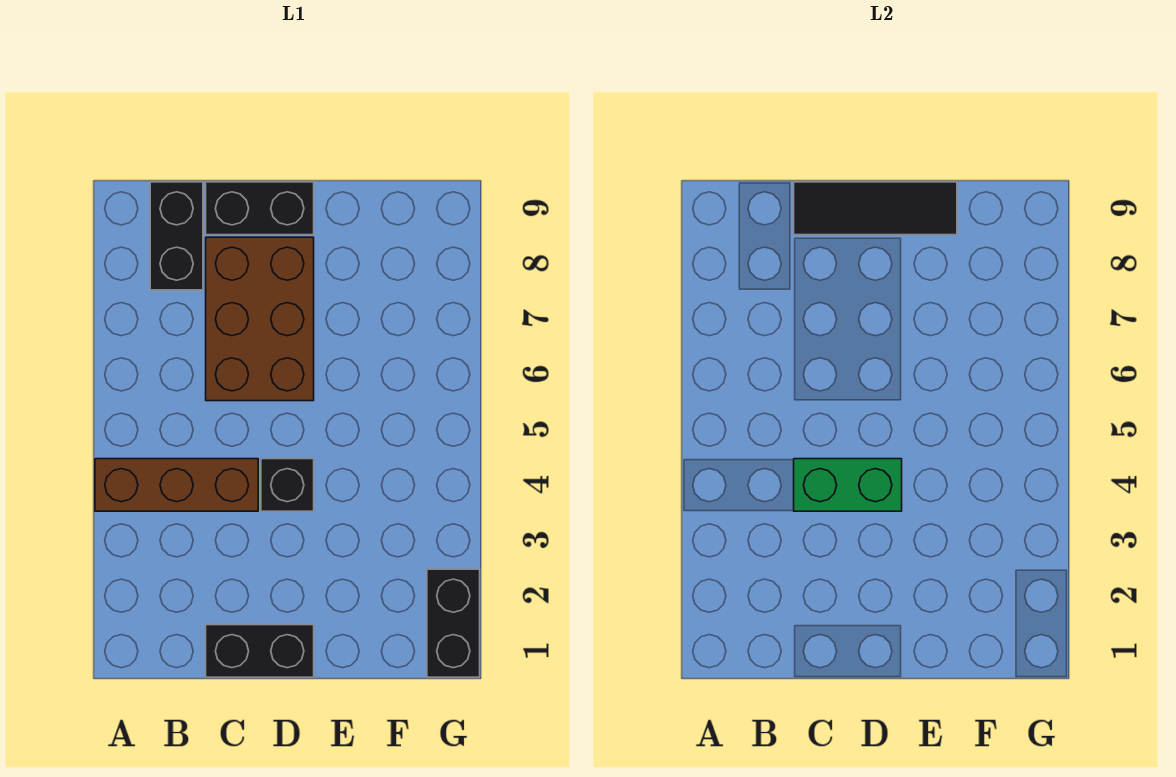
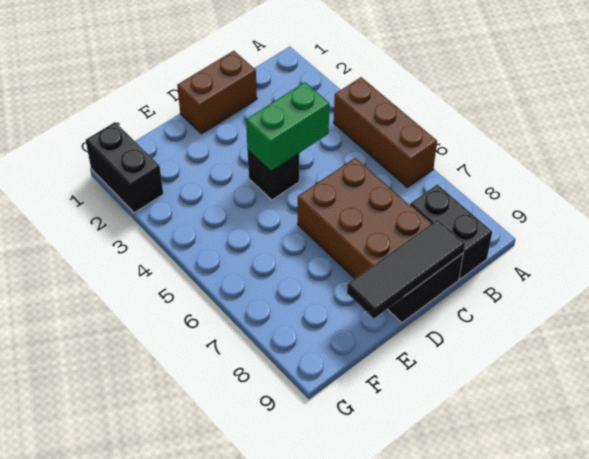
brown 1x3 brick [95,459,258,511] -> brown 1x3 brick turned to [334,77,437,187]
black 1x2 brick [206,625,314,677] -> brown 1x2 brick [177,51,257,134]

